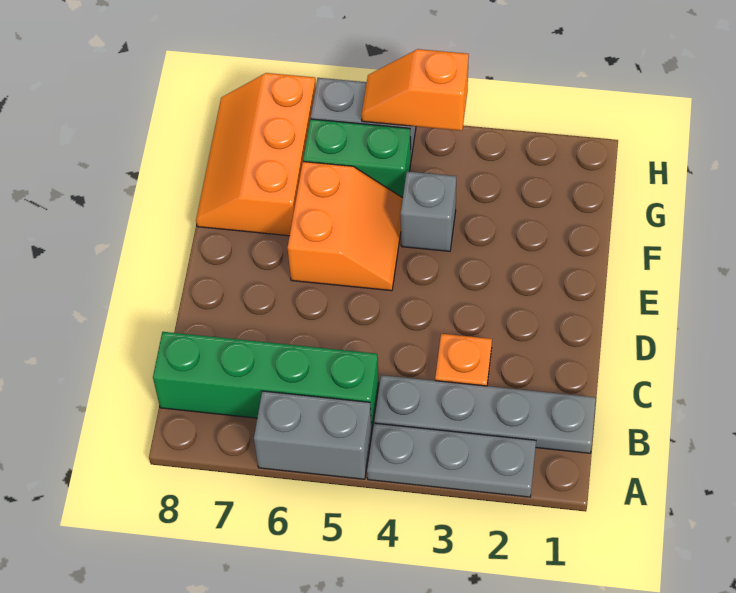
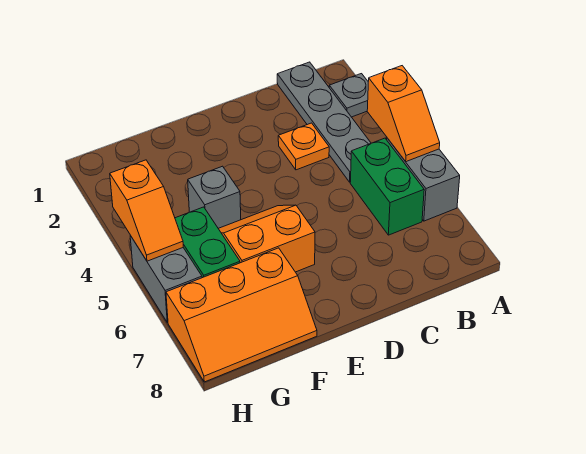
grey 1x3 plate [367,423,536,497] -> grey 1x1 plate [329,74,368,117]
none -> orange 1x2 slope [367,66,440,162]
green 1x4 brick [153,332,379,429] -> green 1x2 brick [350,138,424,235]

